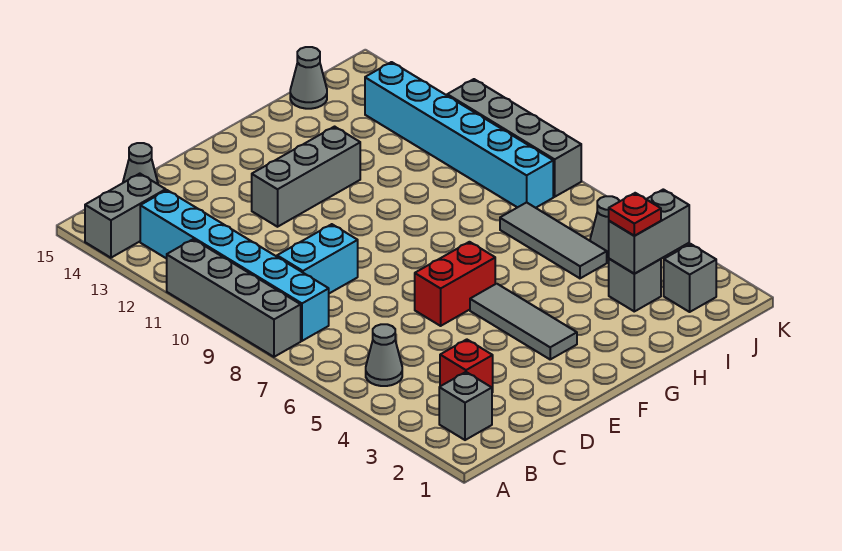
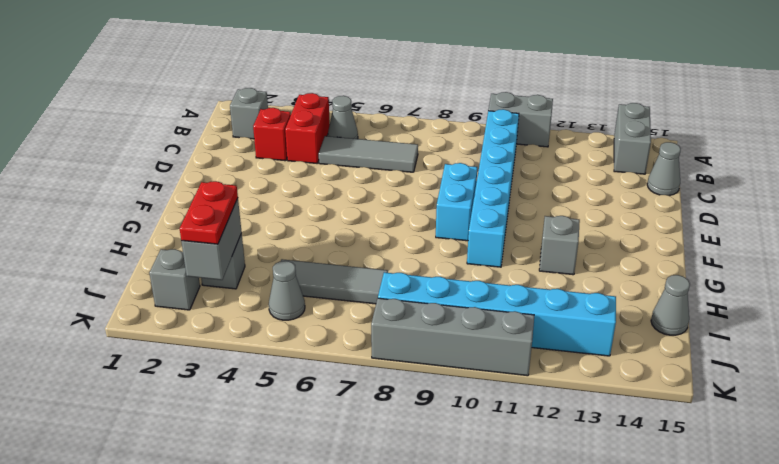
grey 1x4 brick [167,239,301,357] -> grey 1x2 brick [488,92,553,147]
cyan 1x6 brick [140,190,329,341] -> cyan 1x6 brick turned to [467,109,519,267]
cyan 1x2 brick [277,224,358,293] -> cyan 1x2 brick moved to [436,163,477,241]
red 1x2 brick [415,242,495,326] -> red 1x2 brick moved to [285,93,330,163]
grey 1x3 brick [252,127,360,227] -> grey 1x1 brick [539,216,580,275]
grey 1x3 tile [470,284,577,359] -> grey 1x3 tile moved to [319,136,418,172]
red 1x1 plate [609,193,661,236] -> red 1x2 plate [180,181,238,244]

